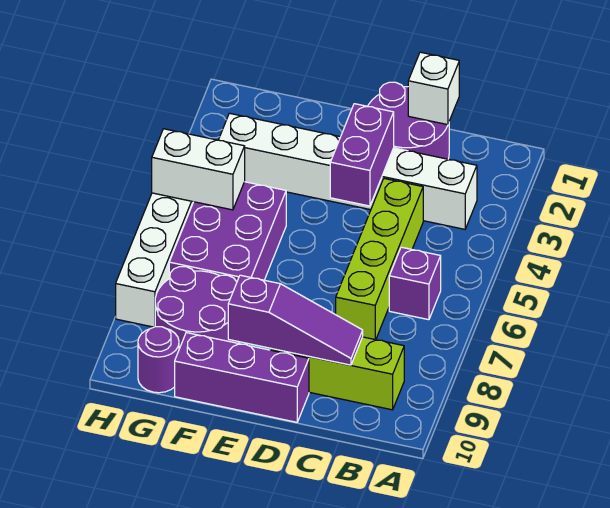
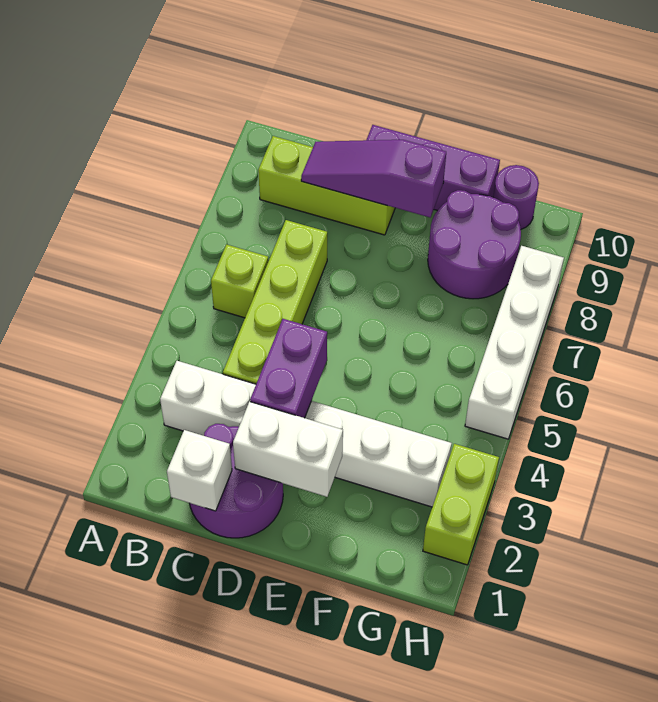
purple 1x1 brick [389,247,441,320] -> lime 1x1 brick [211,245,268,318]
purple 2x3 brick [169,182,286,282] -> none
white 1x2 brick [152,129,245,210] -> white 1x2 brick moved to [233,402,343,497]
none -> lime 1x2 brick [423,444,499,565]

